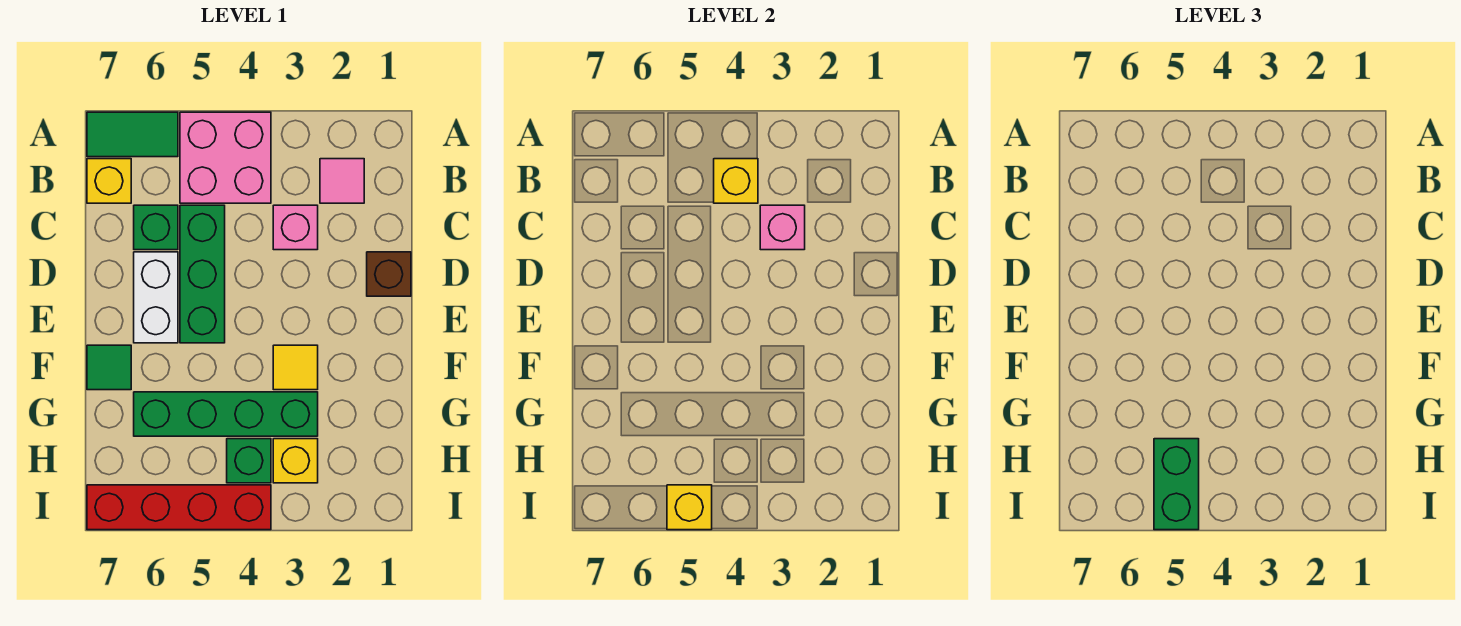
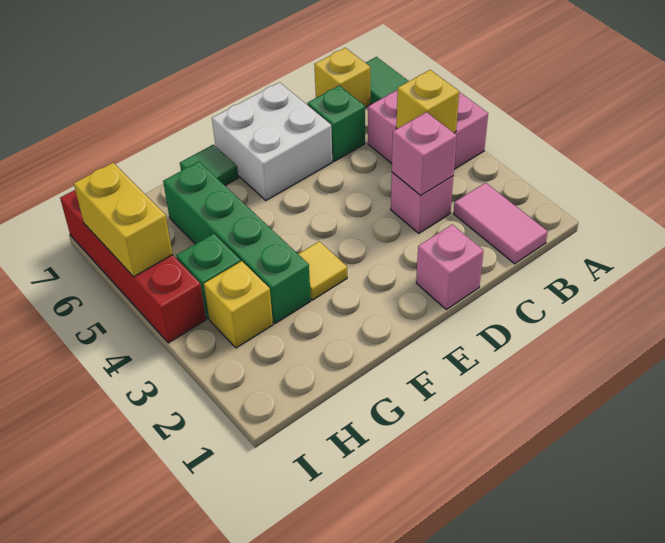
pink 1x1 tile [320,159,364,203] -> pink 1x2 tile [454,183,548,264]
green 1x3 brick [180,205,225,343] -> none
brown 1x1 brick [367,252,411,296] -> pink 1x1 brick [416,225,484,309]
white 1x2 brick [134,252,178,343] -> white 2x2 brick [212,82,332,200]
green 1x2 brick [1154,439,1199,530] -> none
yellow 1x1 brick [667,485,712,530] -> yellow 1x2 brick [74,163,173,277]

